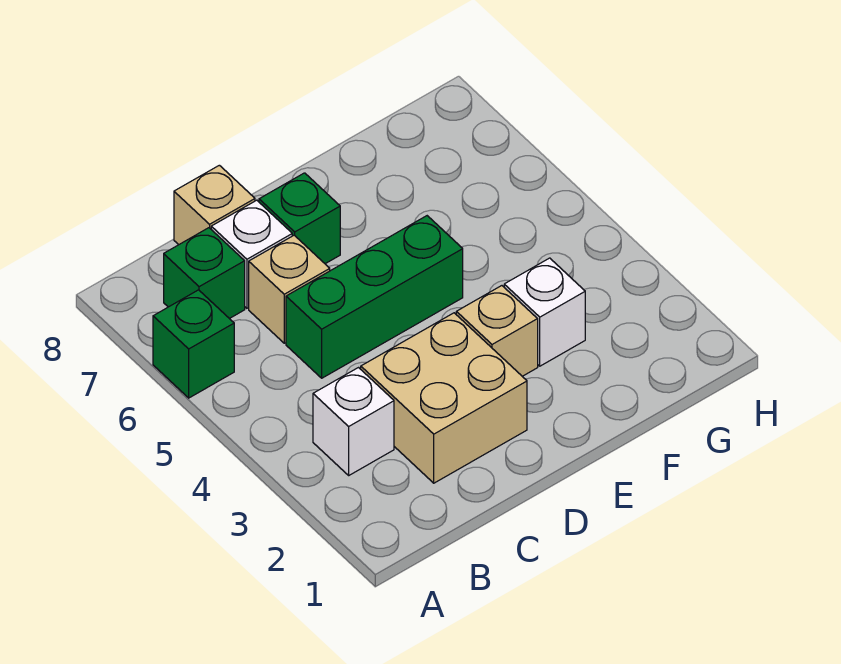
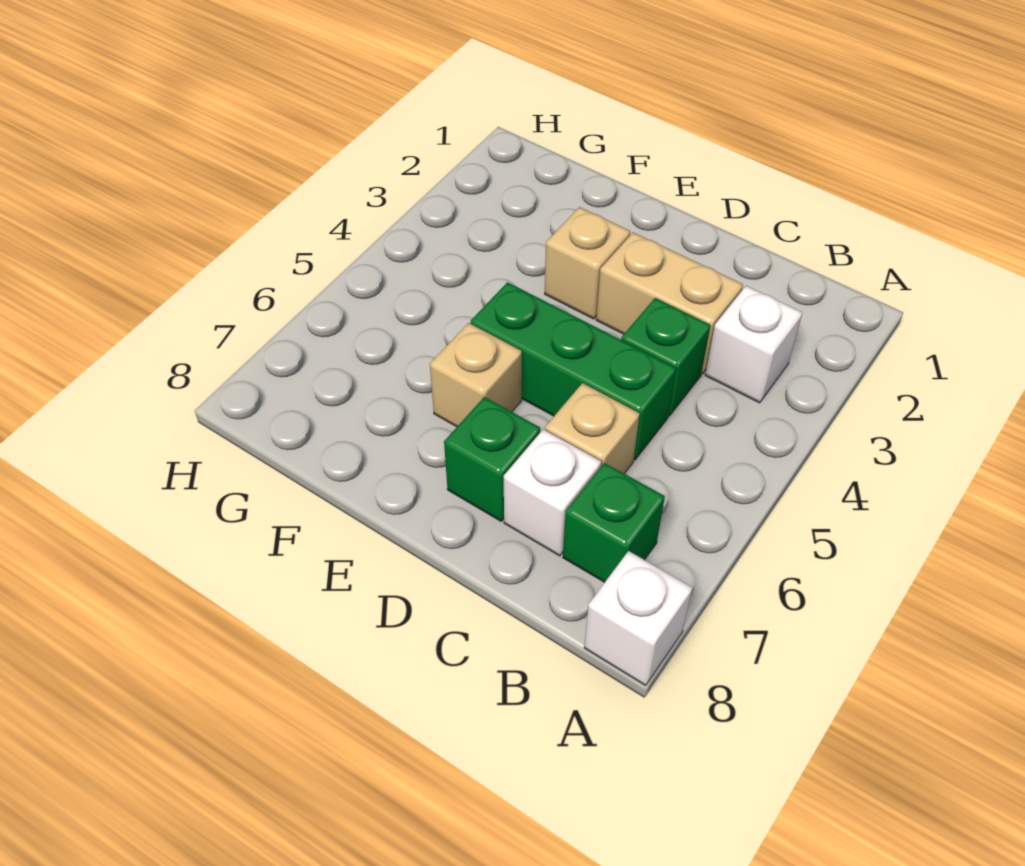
green 1x1 brick [153,290,234,398] -> green 1x1 brick moved to [621,298,710,416]
tan 2x2 brick [361,313,527,483] -> tan 1x2 brick [596,232,743,374]
tan 1x1 brick [174,165,255,245] -> tan 1x1 brick moved to [430,323,522,427]
white 1x1 brick [504,258,585,366] -> white 1x1 brick moved to [584,551,692,685]

